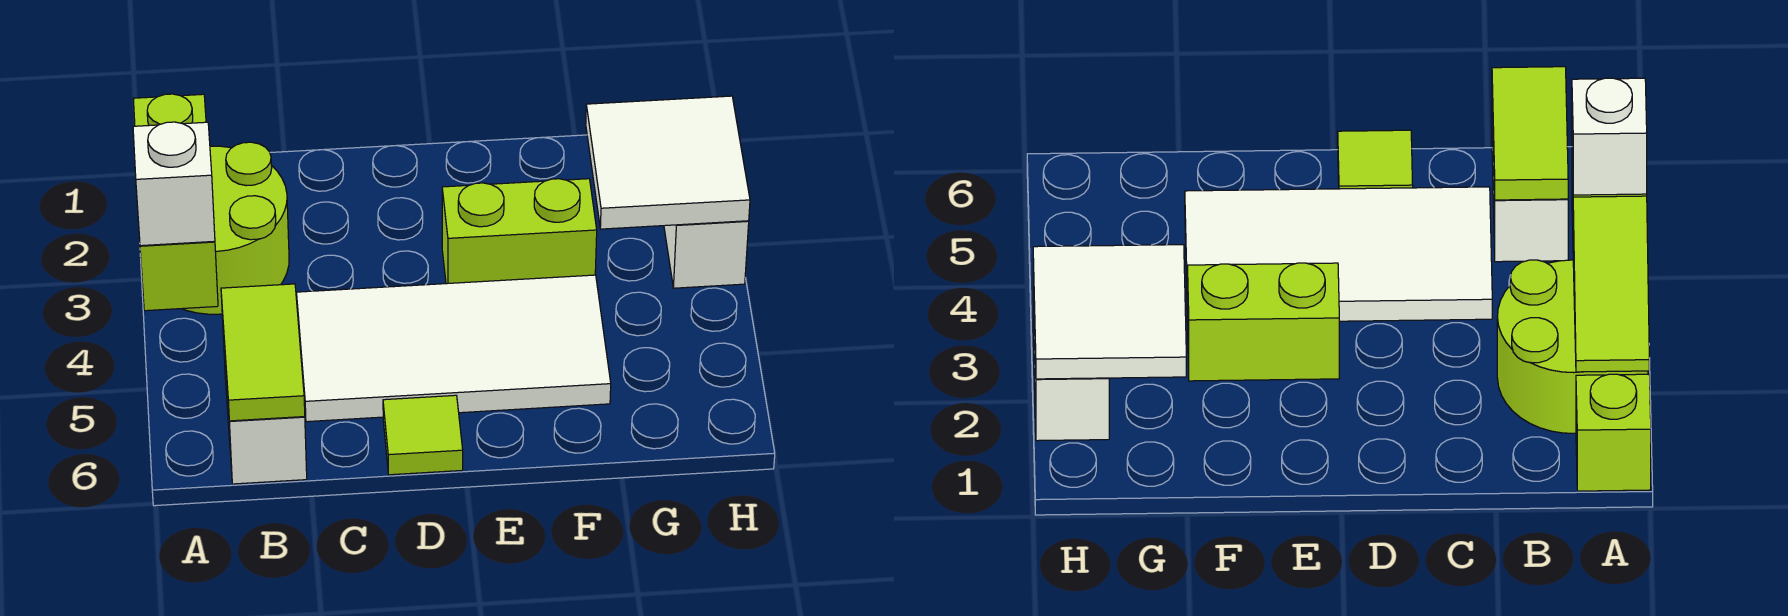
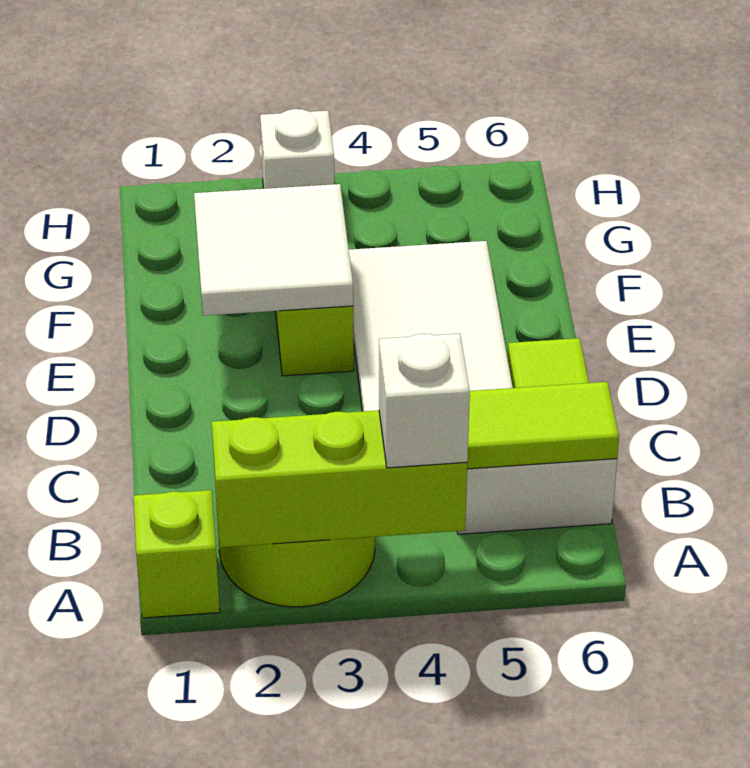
lime 1x3 slope [140,241,218,311] -> lime 1x3 brick [212,410,467,548]
white 2x2 tile [586,96,750,229] -> white 2x2 tile moved to [194,184,353,316]
white 1x2 brick [664,221,749,288] -> white 1x1 brick [260,109,334,189]

